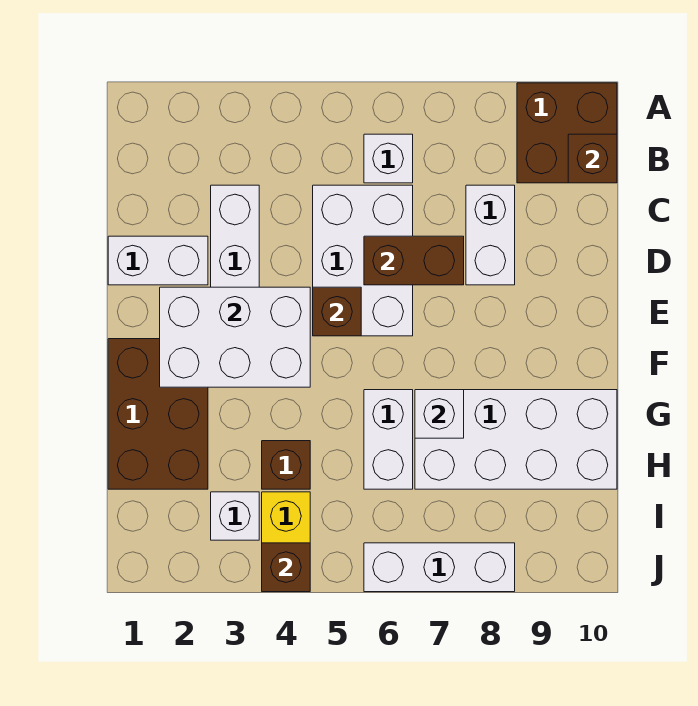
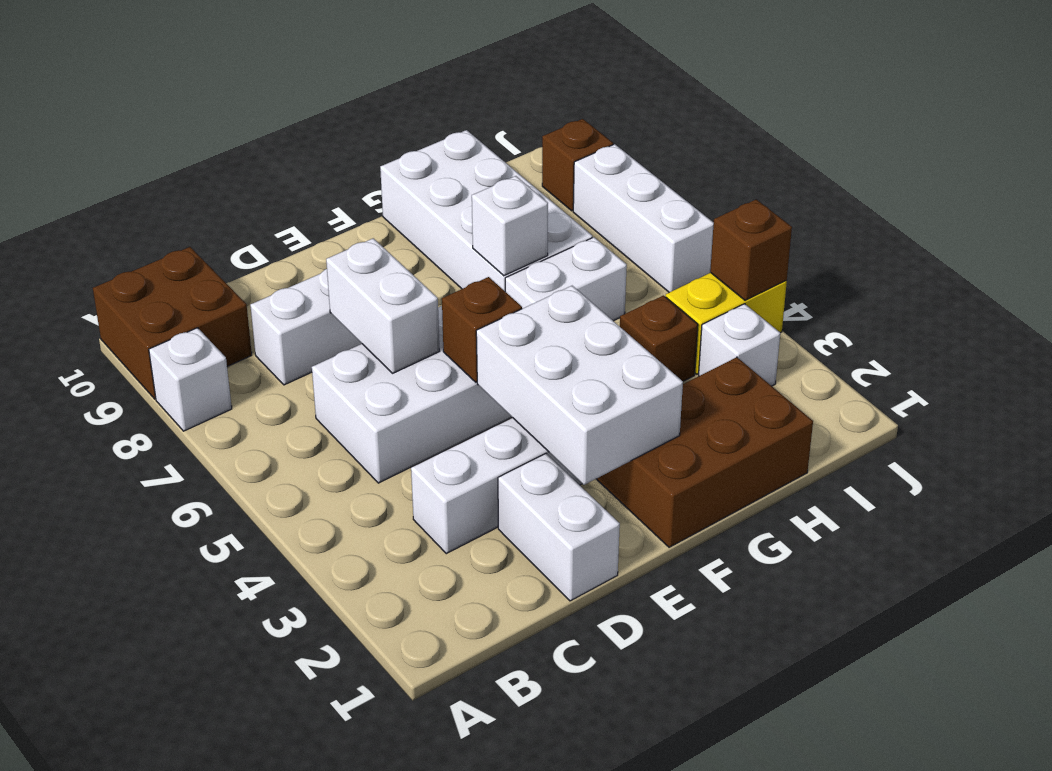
white 1x1 brick [364,134,413,183] -> white 1x1 brick moved to [149,328,232,431]
brown 1x1 brick [568,134,617,183] -> brown 1x1 brick moved to [542,119,613,211]
brown 1x2 brick [364,236,464,285] -> white 1x2 brick [326,238,440,373]

